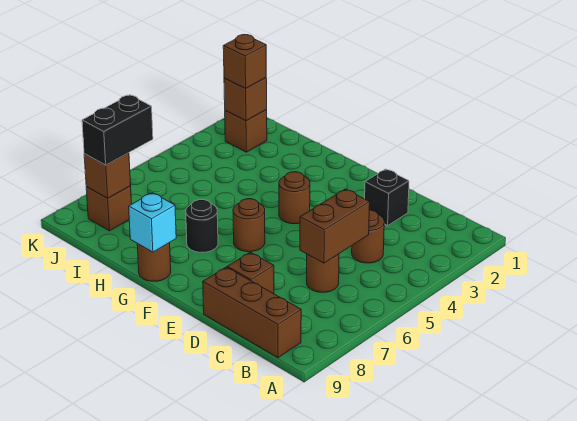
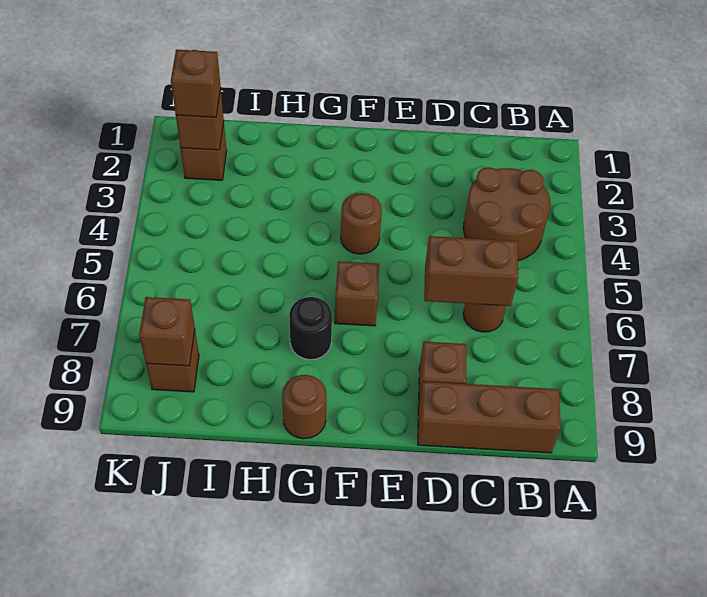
brown 1x1 round brick [352,210,384,263] -> brown 2x2 round brick [463,167,550,261]
brown 1x2 brick [300,189,370,263] -> brown 1x2 brick turned to [424,236,518,306]
black 1x1 brick [365,169,409,225] -> none
brown 1x1 round brick [233,199,265,252] -> brown 1x1 brick [335,261,379,326]
cyan 1x1 brick [129,193,176,252] -> none
black 1x2 brick [82,95,153,165] -> none

